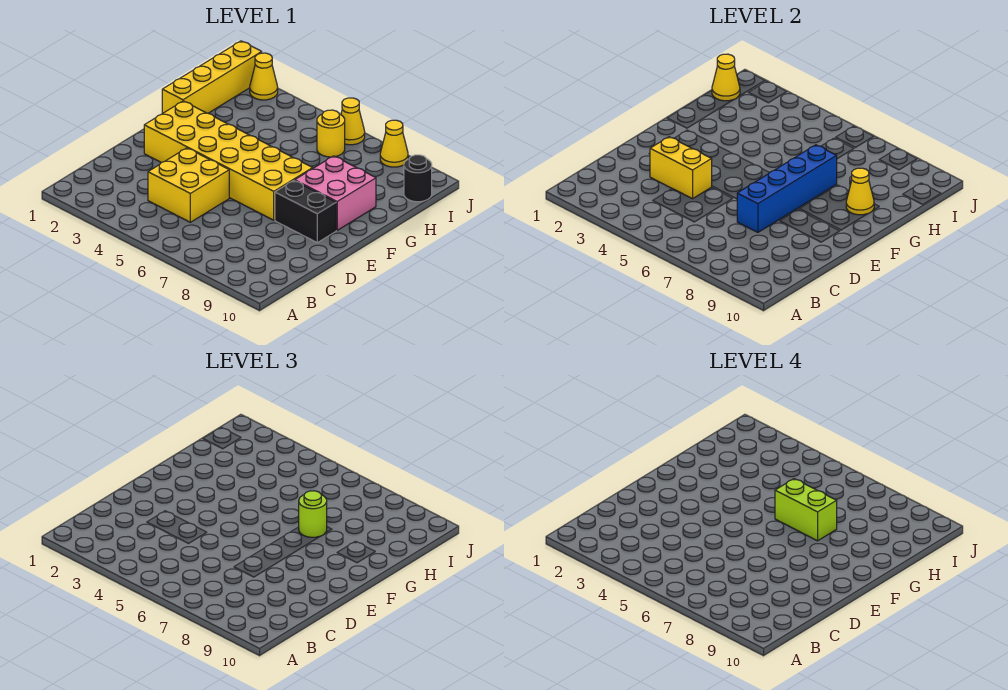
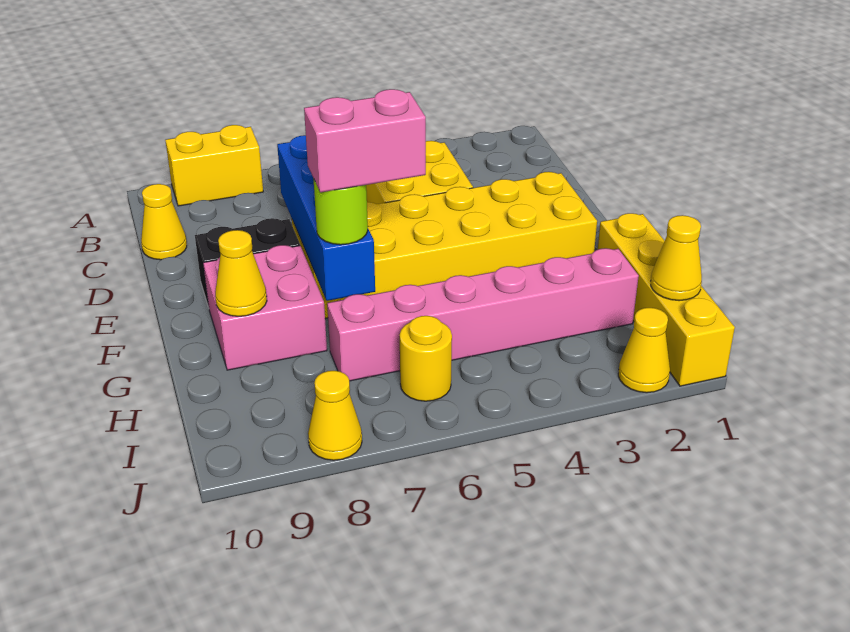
yellow 1x2 brick [650,137,712,199] -> yellow 1x2 brick moved to [165,125,263,206]
lime 1x2 brick [775,479,837,541] -> pink 1x2 brick [304,89,426,192]
none -> pink 1x6 brick [327,248,639,381]
black 1x1 round brick [404,155,432,202] -> none
yellow 1x1 cone [341,98,365,145] -> yellow 1x1 cone moved to [141,184,187,260]

